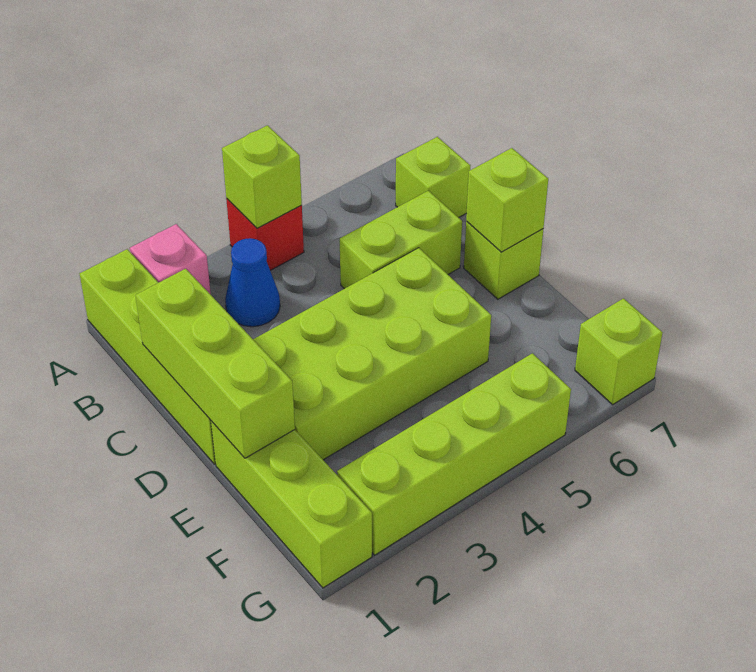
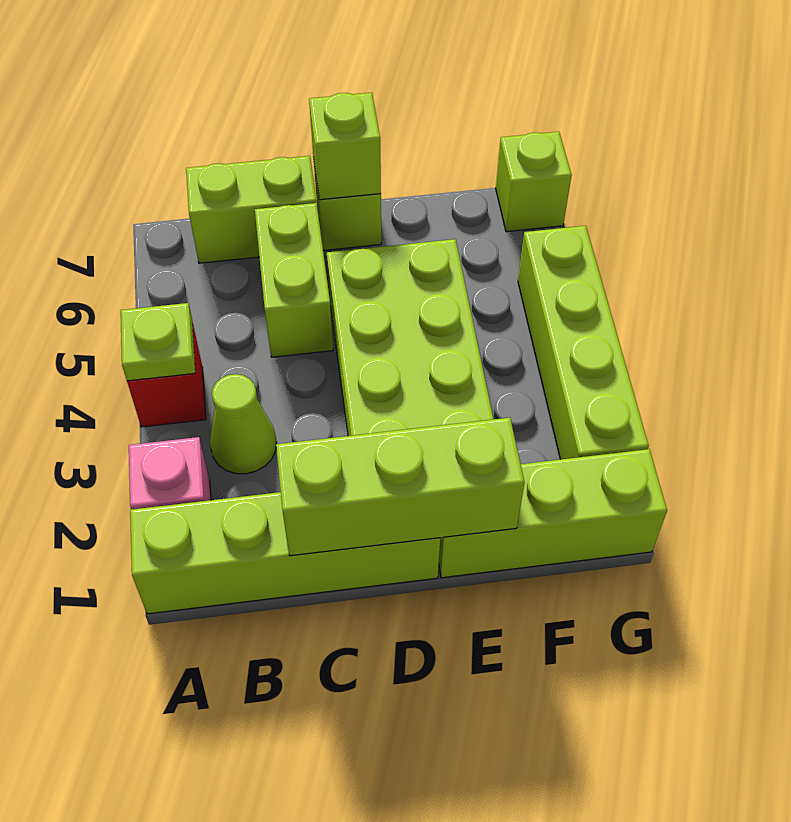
lime 1x1 brick [222,125,302,228] -> lime 1x1 plate [121,303,195,381]
blue 1x1 cone [225,238,280,327] -> lime 1x1 cone [210,374,276,474]
lime 1x1 brick [396,137,470,218] -> lime 1x2 brick [186,156,316,263]

